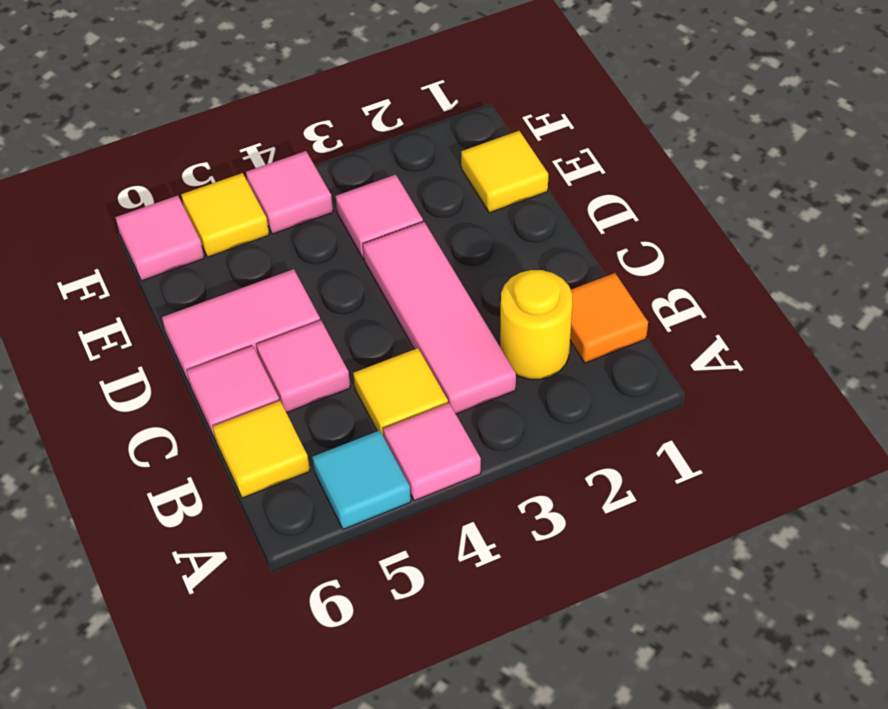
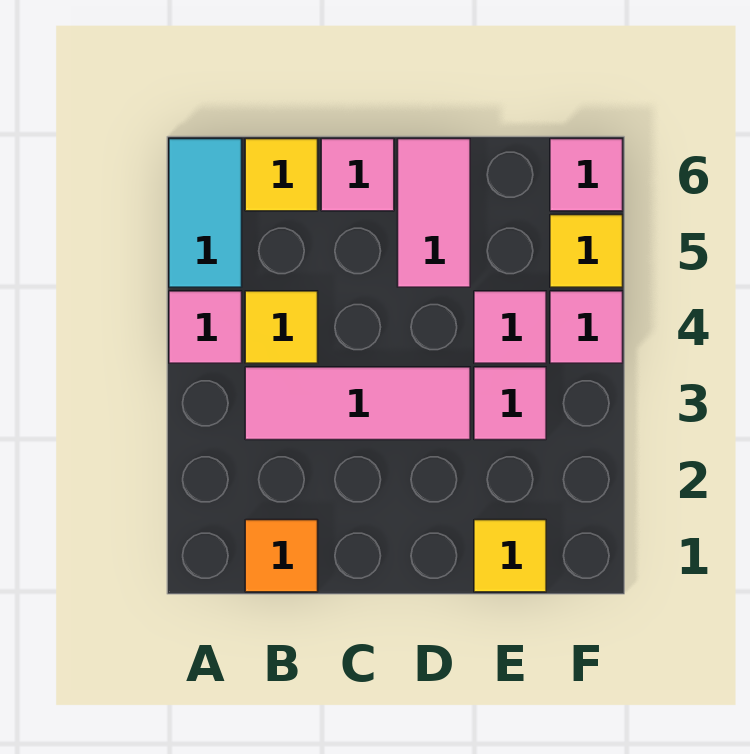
cyan 1x1 tile [313,430,411,530] -> cyan 1x2 tile [169,139,242,287]
yellow 1x1 round brick [500,270,572,379] -> none
pink 1x1 tile [257,321,350,413] -> pink 1x1 tile moved to [474,291,546,363]

